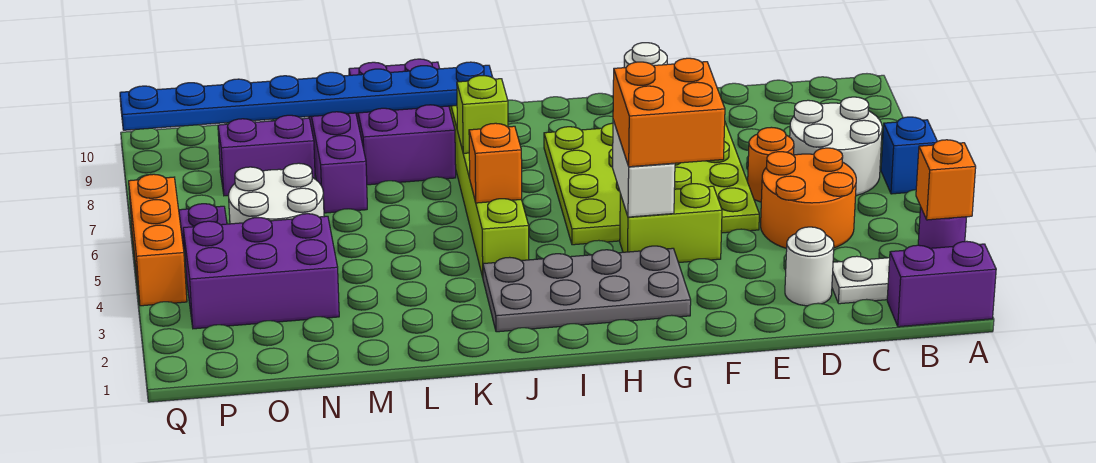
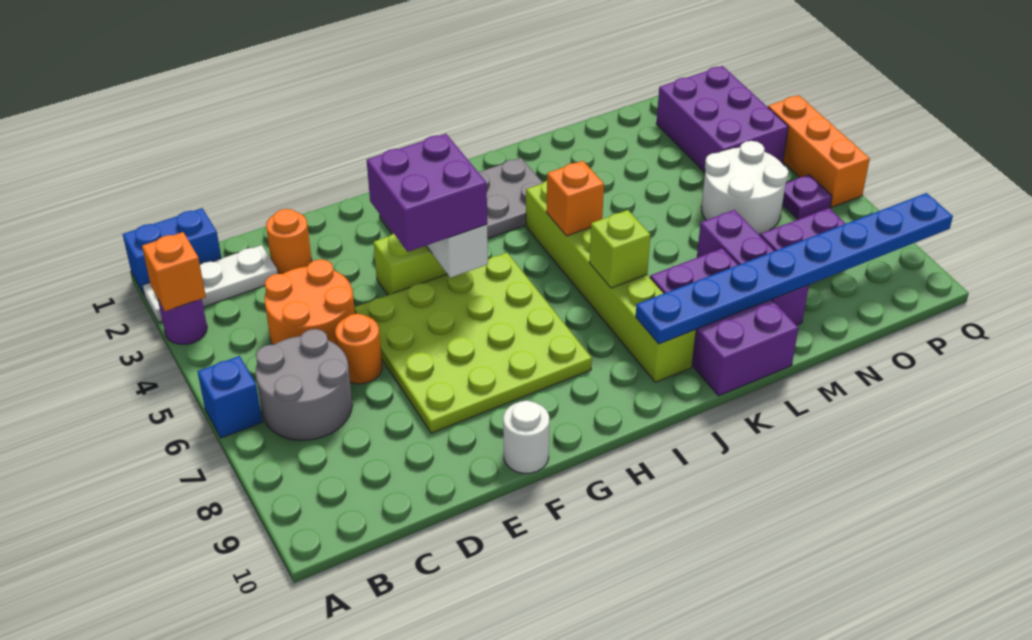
purple 1x2 brick [887,241,996,327] -> blue 1x2 brick [123,208,221,296]
white 2x2 round brick [790,97,882,196] -> grey 2x2 round brick [256,329,352,440]
white 1x1 round brick [785,227,834,306] -> orange 1x1 round brick [266,209,312,274]
orange 2x2 brick [613,58,725,167] -> purple 2x2 brick [367,134,487,252]
purple 2x3 brick [183,214,339,329] -> purple 2x3 brick turned to [656,66,788,172]

